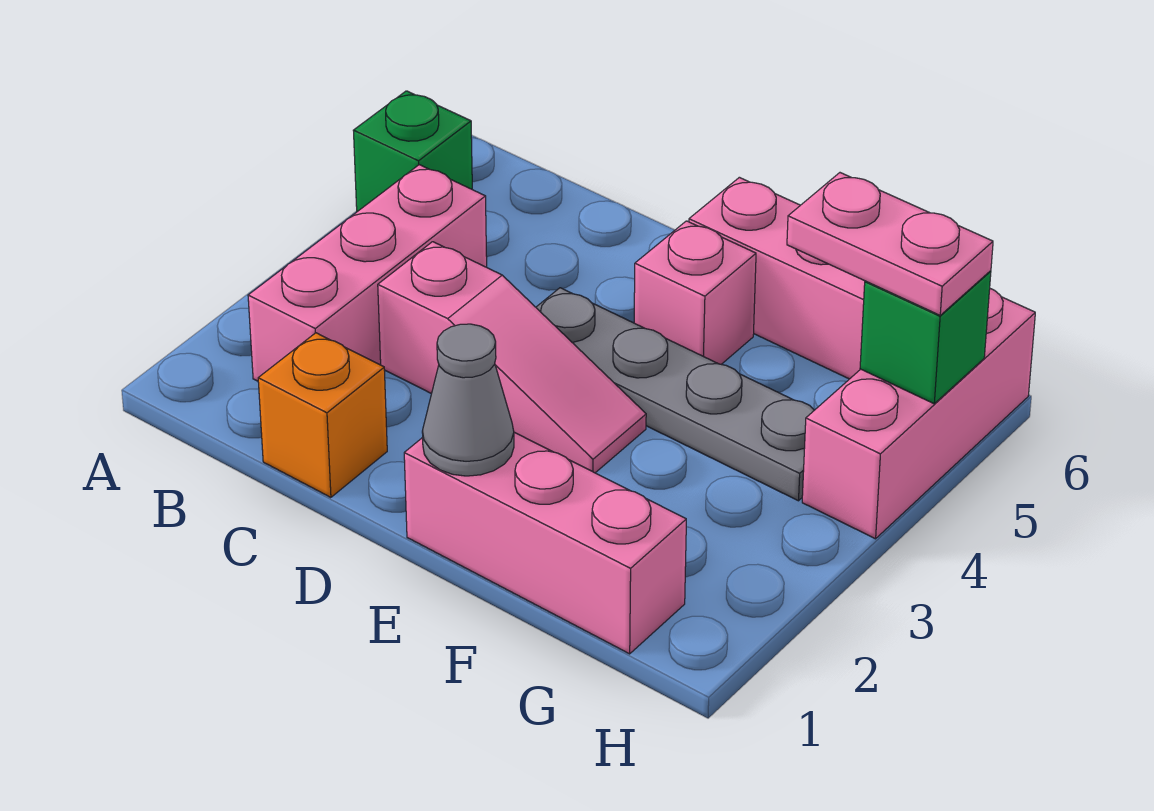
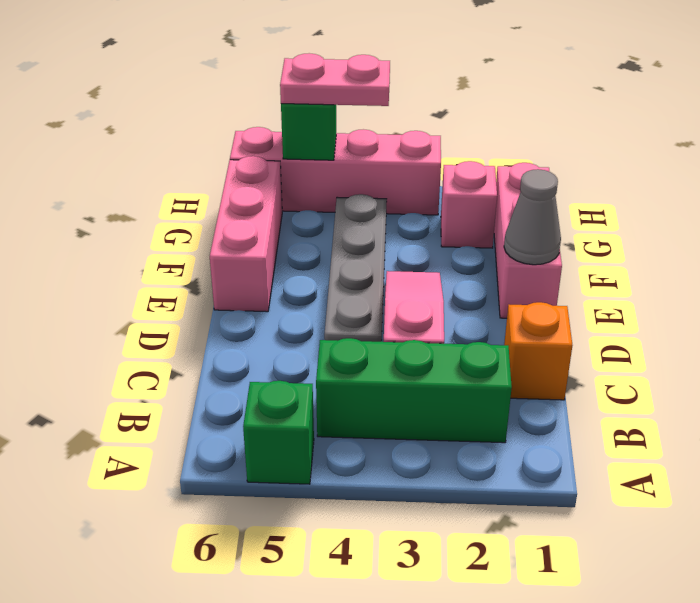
pink 1x3 brick [248,165,487,381] -> green 1x3 brick [316,338,512,443]
pink 1x1 brick [634,221,756,364] -> pink 1x1 brick moved to [441,161,497,248]
pink 1x2 plate [787,173,993,315] -> pink 1x2 plate turned to [280,53,390,106]
pink 1x3 brick [802,289,1035,539] -> pink 1x4 brick [230,127,441,215]

